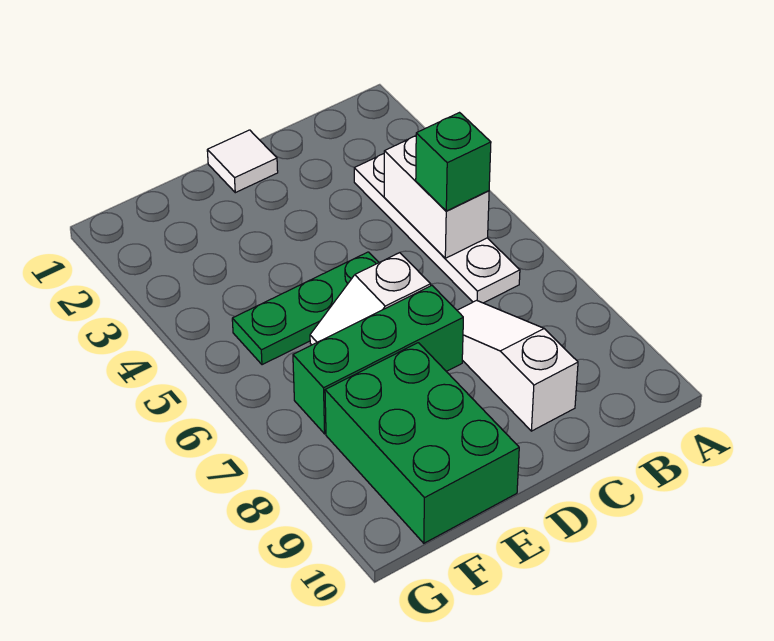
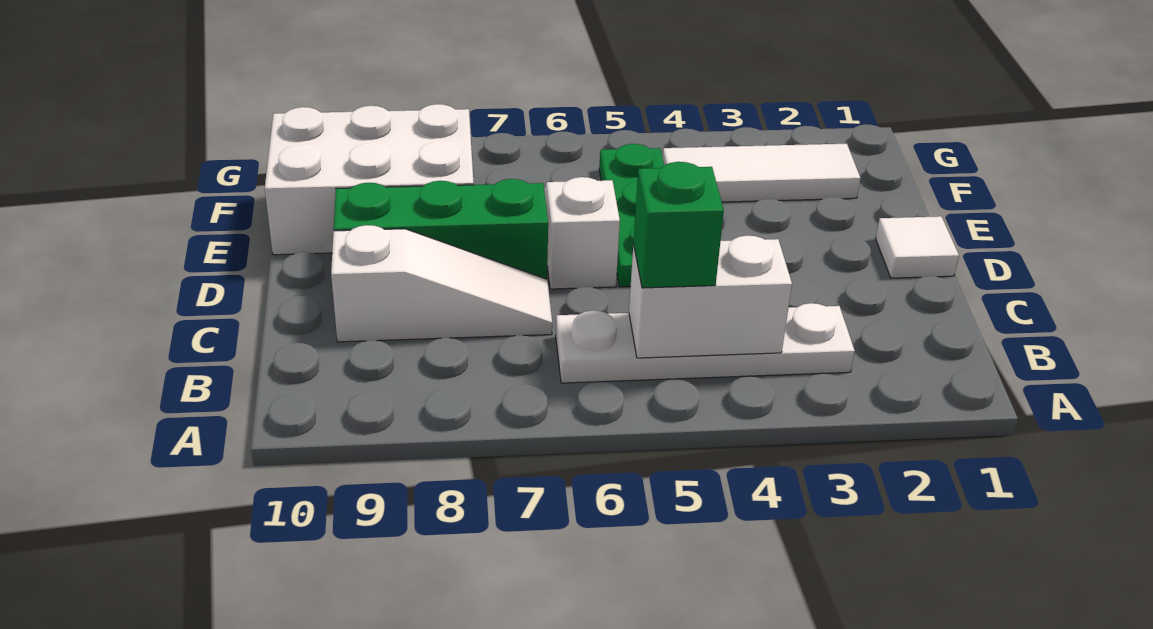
green 1x3 brick [293,286,463,434] -> green 1x3 brick turned to [334,179,548,279]
green 2x3 brick [325,343,519,543] -> white 2x3 brick [265,104,474,255]
none -> white 1x3 tile [663,144,860,202]

